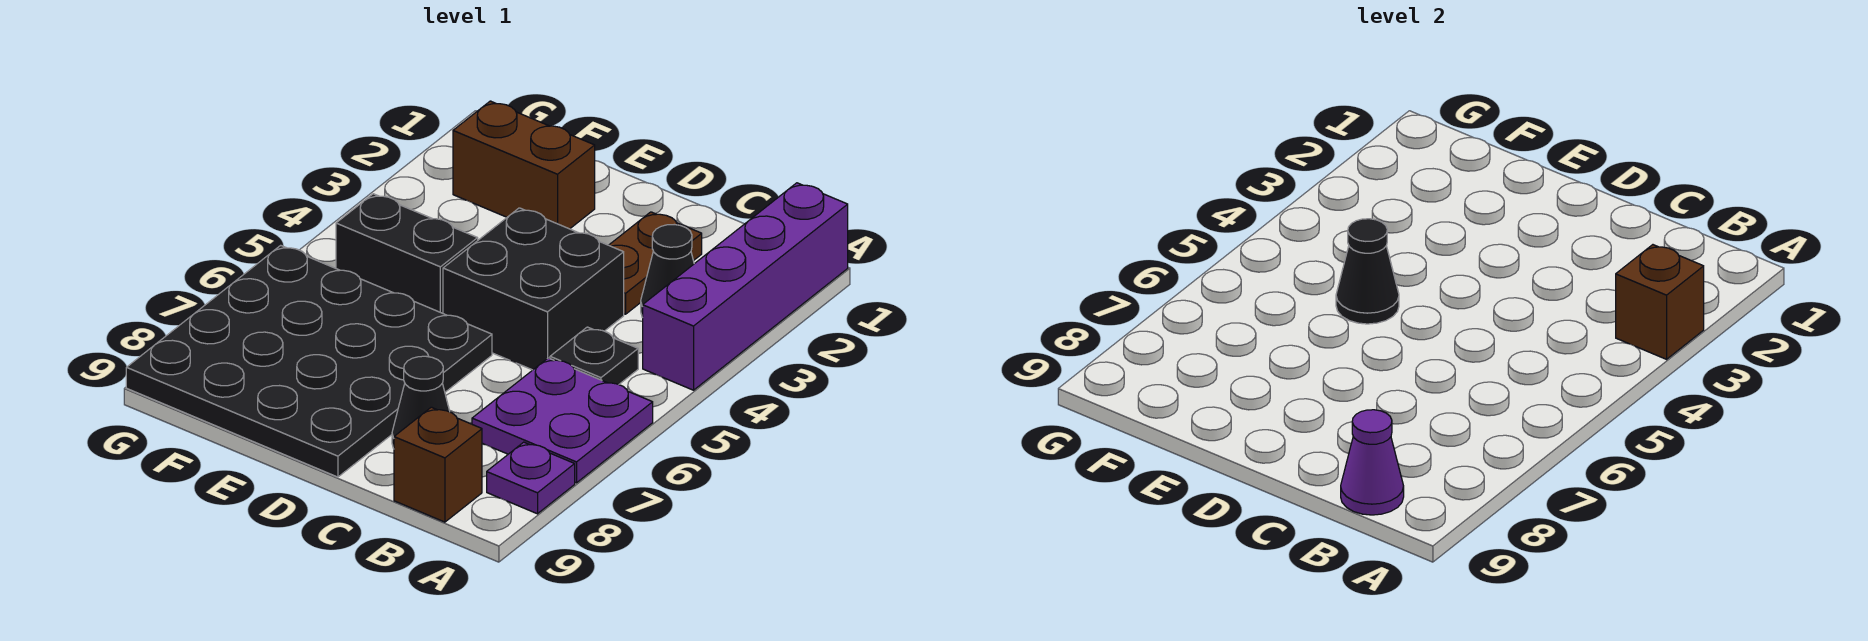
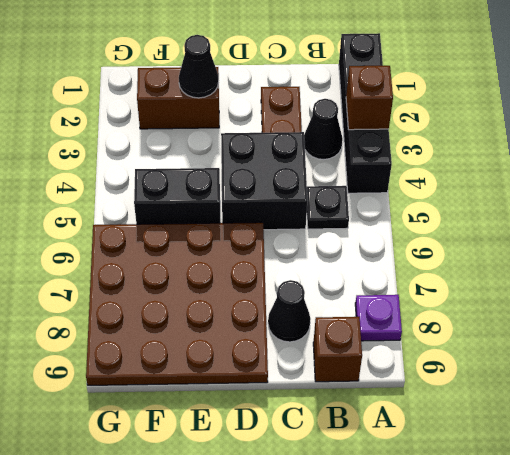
purple 1x4 brick [643,183,848,390] -> black 1x4 brick [339,33,392,193]
purple 2x2 plate [472,358,653,483] -> none
purple 1x1 cone [1341,410,1404,515] -> none
black 4x4 plate [126,245,492,477] -> brown 4x4 plate [86,222,268,385]
black 1x1 cone [1336,219,1399,324] -> black 1x1 cone moved to [179,35,219,98]

